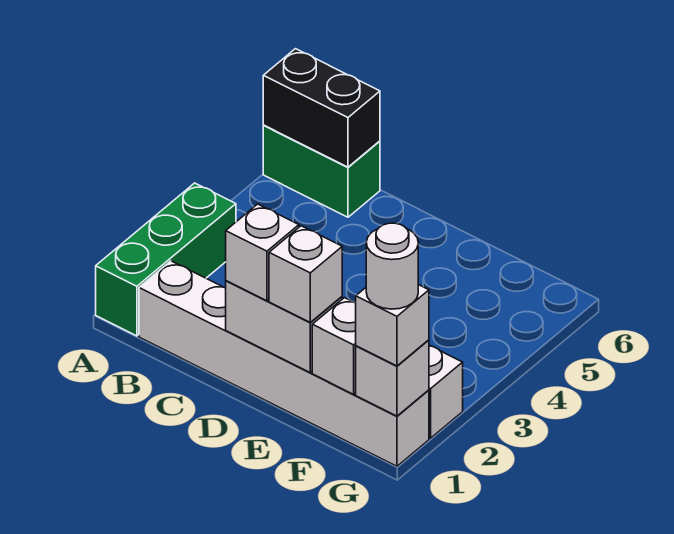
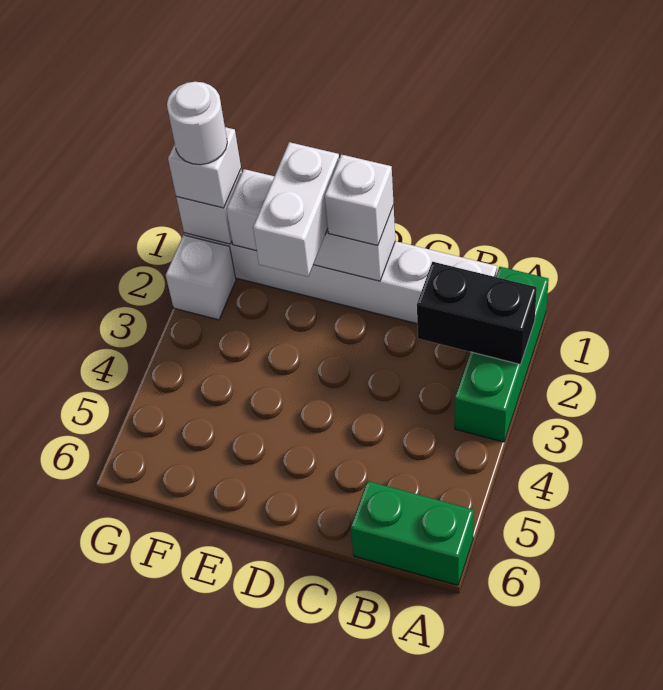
black 1x2 brick [263,49,380,167] -> black 1x2 brick moved to [417,262,537,364]
white 1x1 brick [269,226,342,323] -> white 1x2 brick [253,142,339,277]

